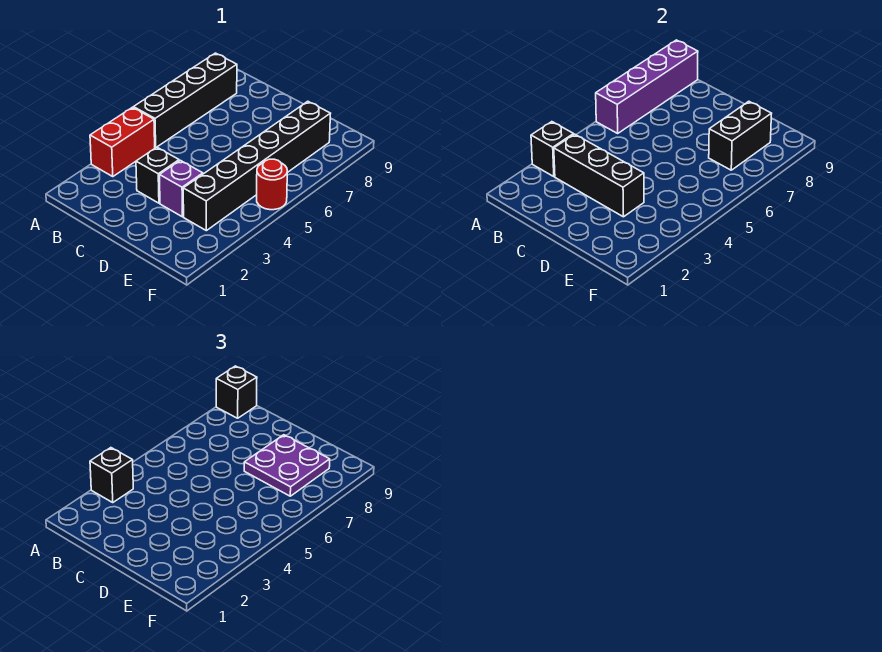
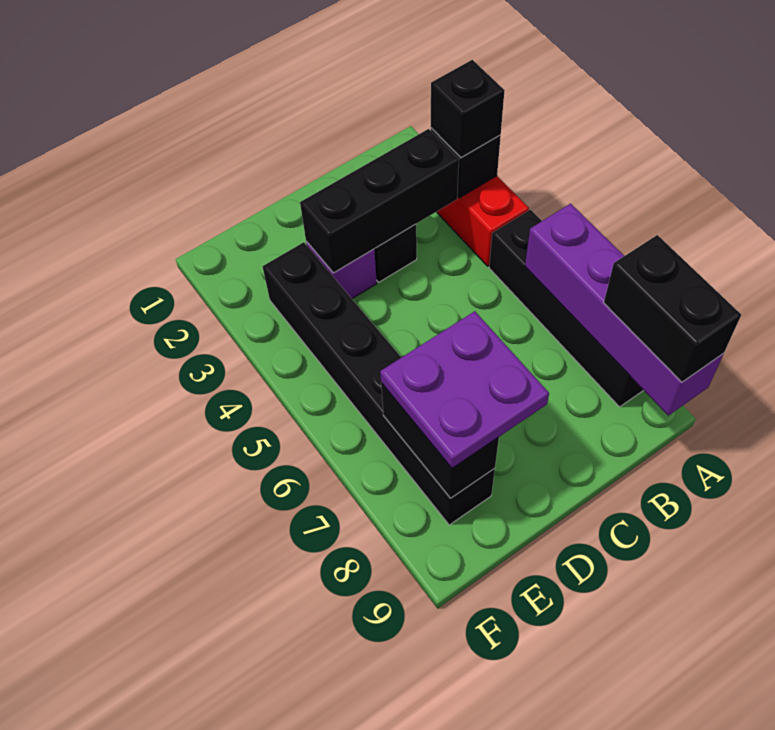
black 1x1 brick [216,366,257,418] -> black 1x2 brick [604,235,741,382]
red 1x1 round brick [257,159,287,210] -> none

